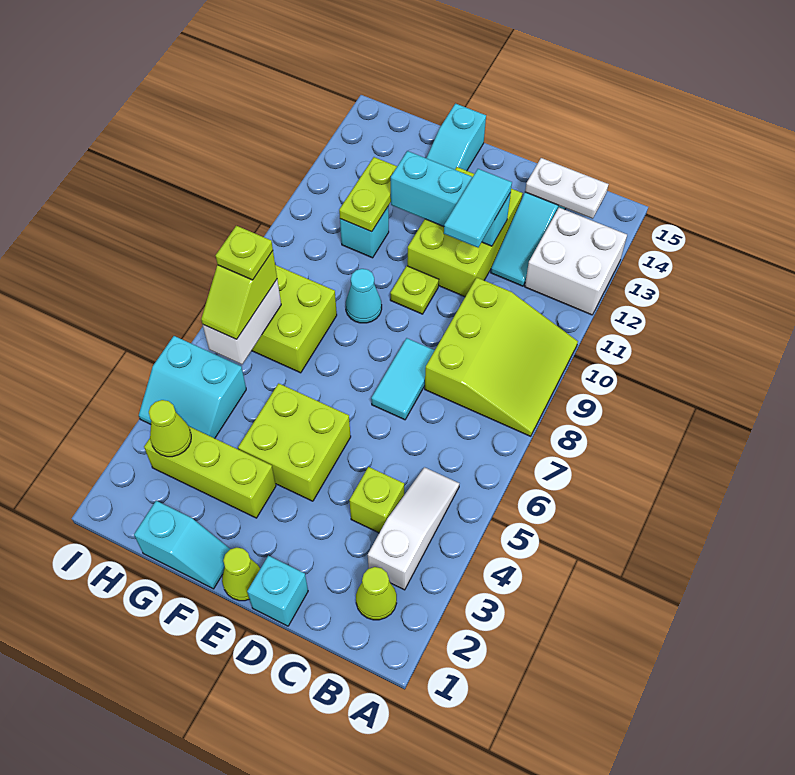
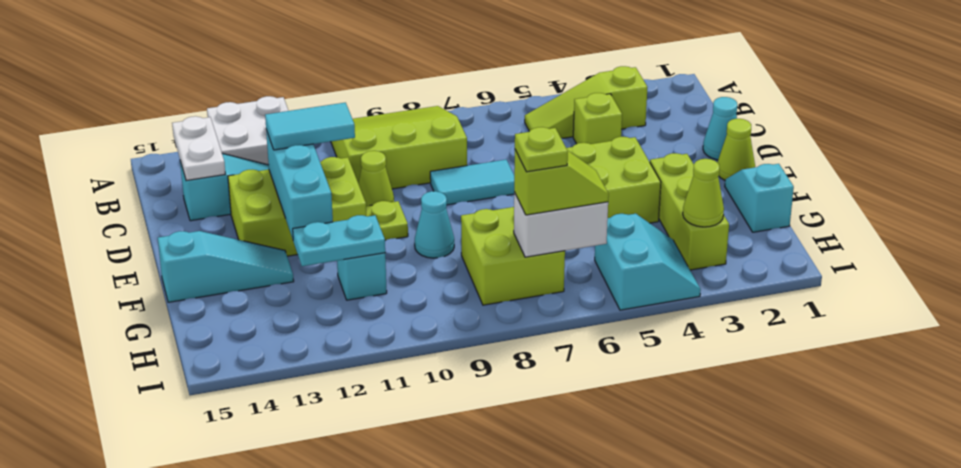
lime 1x1 cone [356,567,397,620] -> lime 1x1 cone moved to [358,151,394,206]
white 1x3 slope [368,467,459,590] -> lime 1x3 slope [525,66,647,138]
cyan 1x1 brick [247,556,308,626] -> cyan 1x1 cone [703,97,737,160]
lime 1x2 plate [339,157,397,232] -> cyan 1x2 plate [293,215,385,266]

